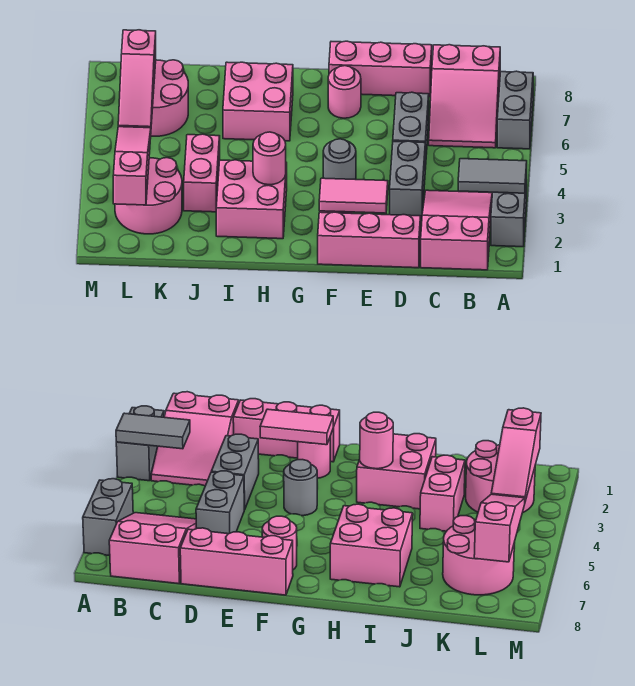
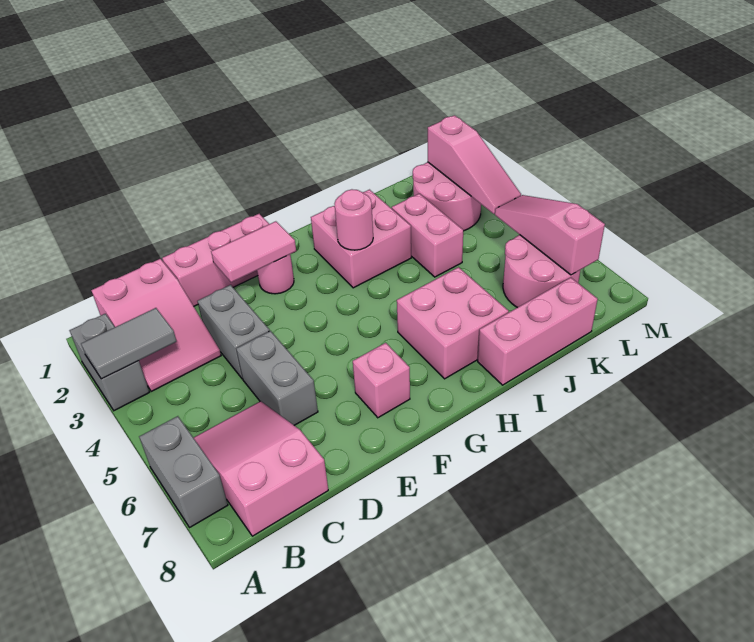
pink 1x3 brick [329,41,432,97] -> pink 1x3 brick moved to [478,277,598,385]
grey 1x1 round brick [323,139,356,180] -> none
pink 1x1 round brick [328,66,361,118] -> pink 1x1 brick [353,343,410,418]

